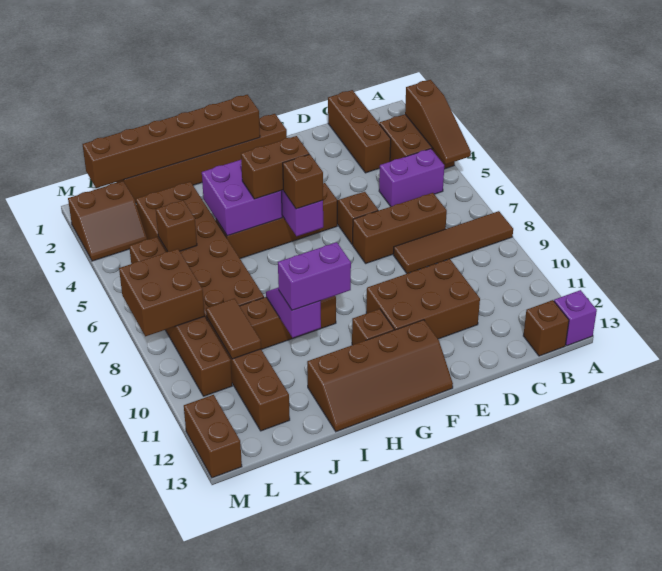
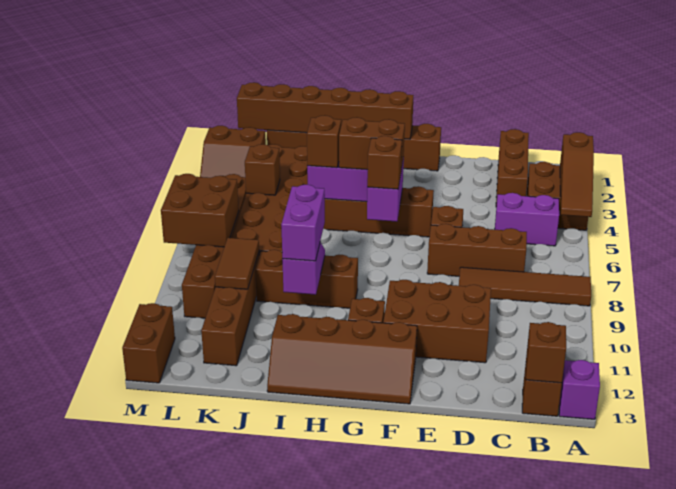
none -> brown 1x1 brick [526,322,566,383]
purple 1x2 brick [278,242,351,310] -> purple 1x2 brick turned to [281,185,325,261]
none -> brown 1x1 brick [307,115,341,168]

